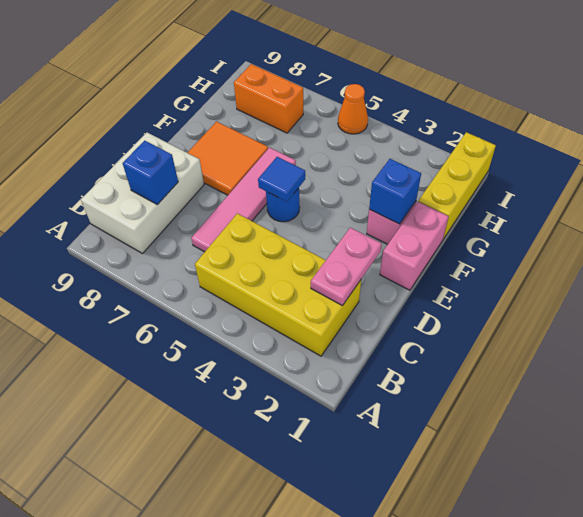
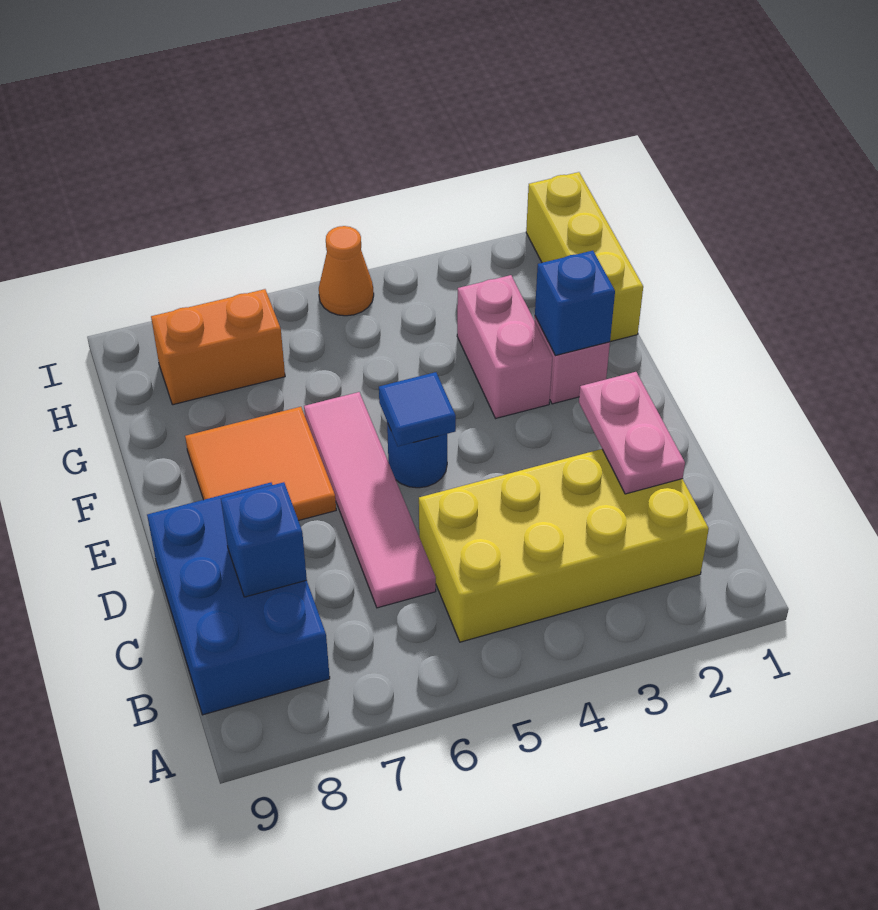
white 2x3 brick [81,133,204,254] -> blue 2x3 brick [147,483,330,715]
pink 1x2 brick [380,202,449,290] -> pink 1x2 brick moved to [457,275,552,418]

